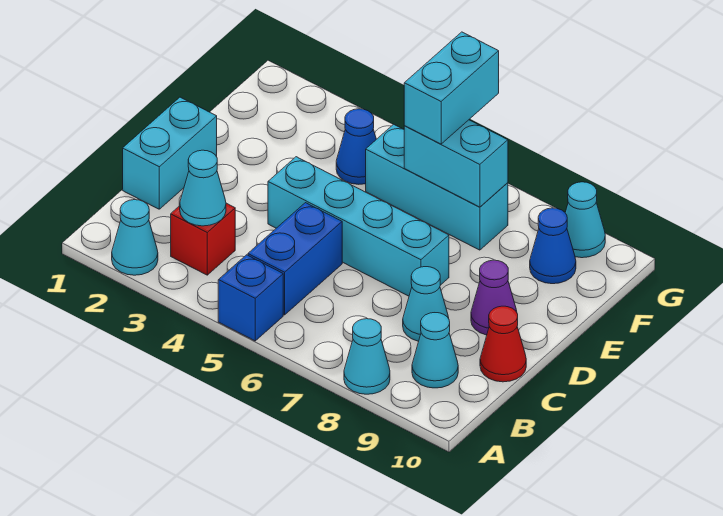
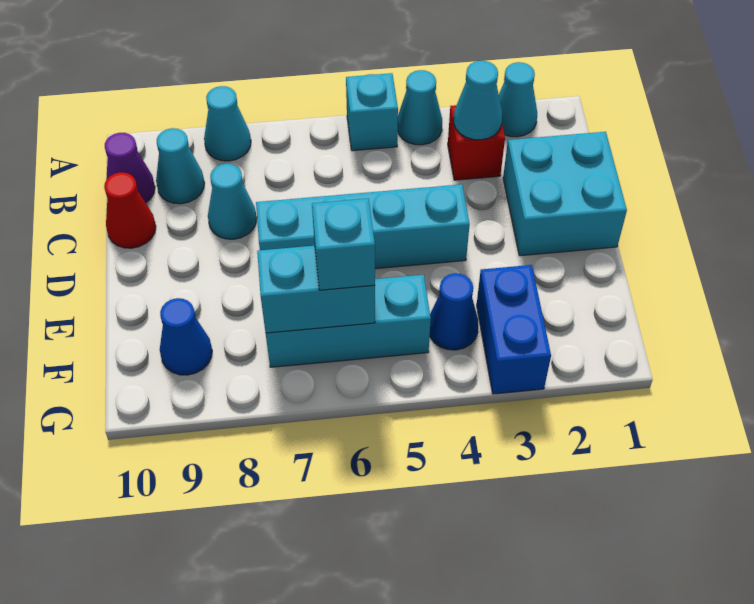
blue 1x1 brick [218,255,283,341] -> cyan 1x1 brick [346,73,398,151]
blue 1x2 brick [248,203,342,315] -> blue 1x2 brick moved to [477,265,551,394]
cyan 1x2 brick [123,97,217,209] -> cyan 2x2 brick [503,132,627,256]
purple 1x1 cone [471,260,517,335] -> purple 1x1 cone moved to [105,133,155,203]
cyan 1x2 brick [404,32,499,144] -> cyan 1x1 brick [312,199,375,290]
cyan 1x1 cone [565,182,605,258] -> cyan 1x1 cone moved to [398,70,442,145]

